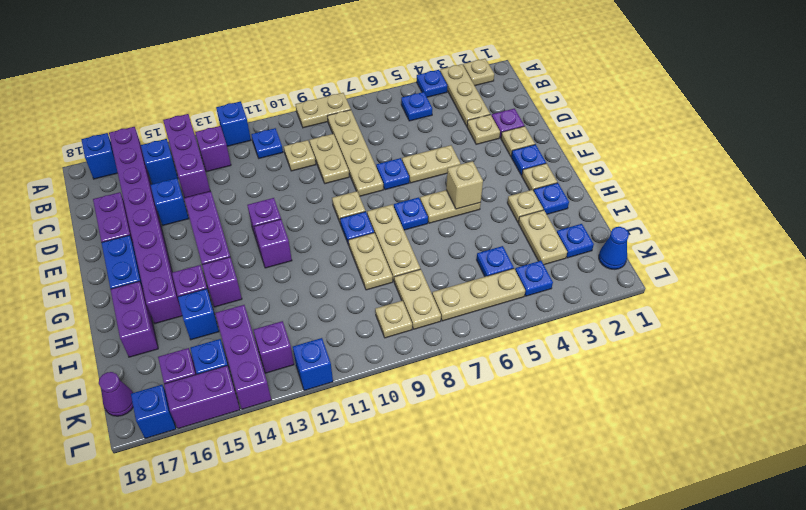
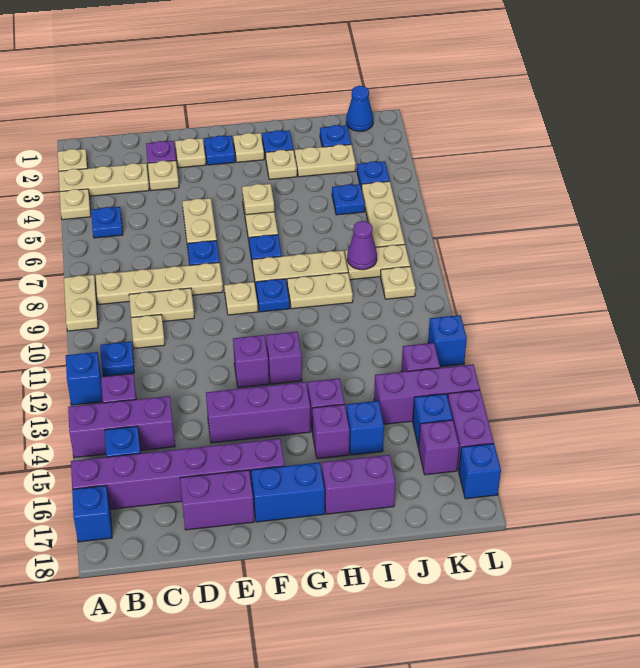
blue 1x1 plate [417,70,447,97] -> tan 1x1 plate [60,189,91,220]
purple 1x8 brick [109,127,182,324] -> purple 1x6 brick [71,439,285,509]
blue 1x1 brick [151,178,189,225] -> none
tan 1x1 brick [446,161,483,209] -> tan 1x1 plate [242,184,274,215]
purple 1x1 cone [99,372,133,416] -> purple 1x1 cone moved to [347,221,377,270]

